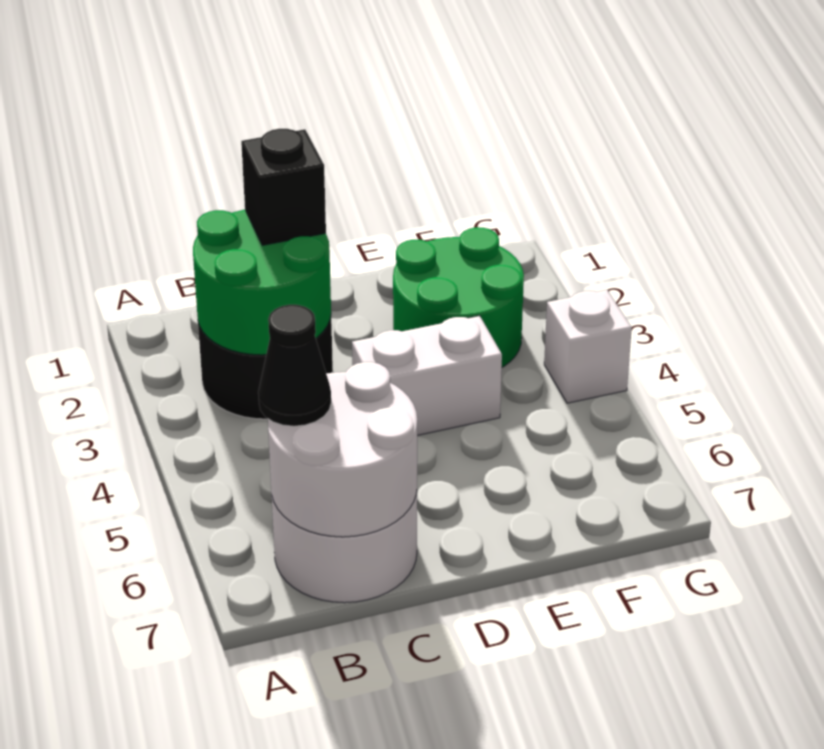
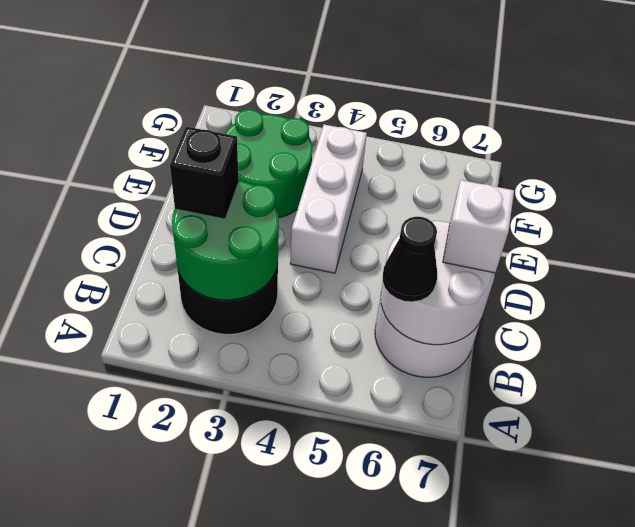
white 1x2 brick [352,316,502,435] -> white 1x3 brick [290,125,367,273]
white 1x1 brick [544,290,632,403] -> white 1x1 brick moved to [443,180,514,273]

